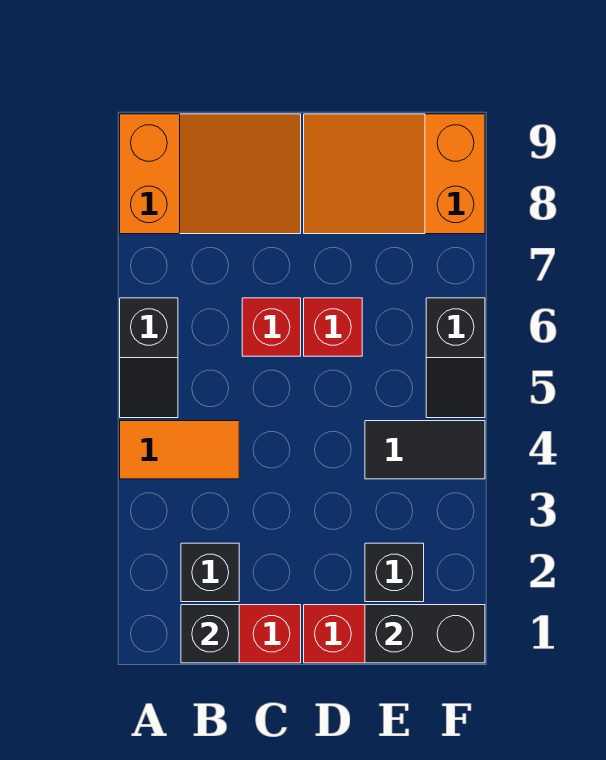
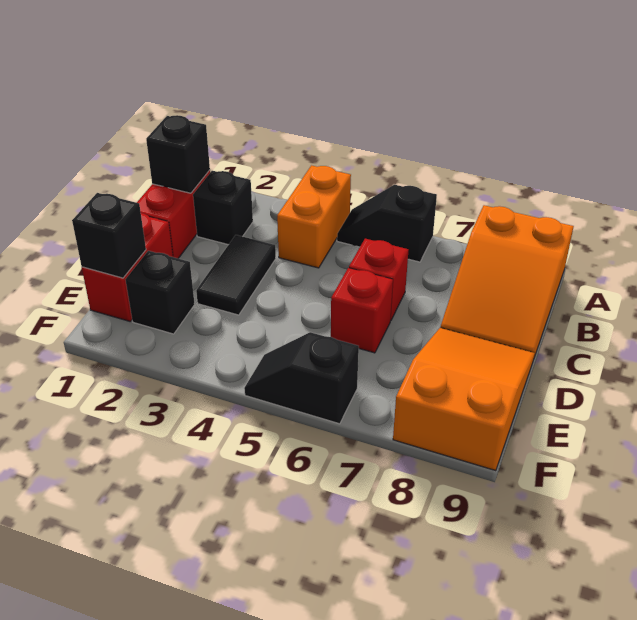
orange 1x2 tile [120,421,239,479] -> orange 1x2 brick [277,165,351,268]
black 1x2 brick [365,605,485,663] -> black 1x1 brick [72,193,146,278]
black 1x2 tile [365,421,485,479] -> black 1x2 tile moved to [196,235,276,315]

